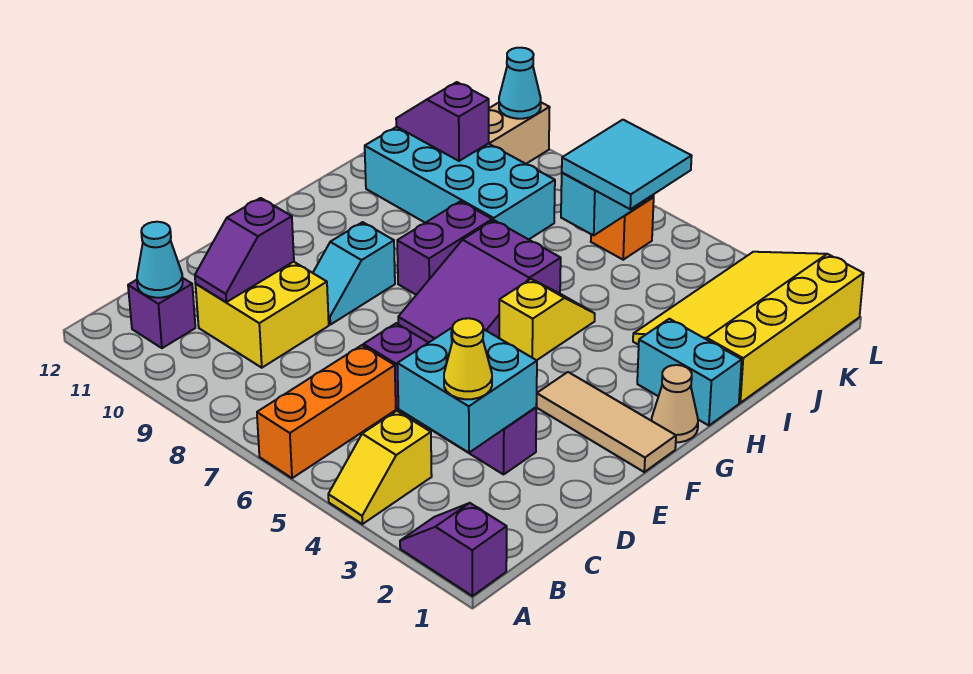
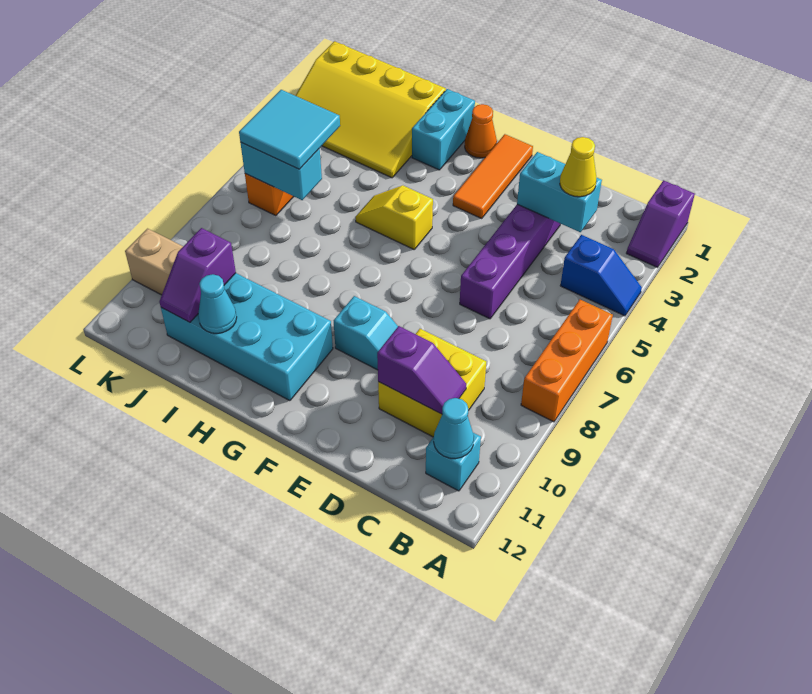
yellow 1x2 slope [328,411,432,524] -> blue 1x2 slope [560,235,642,316]
orange 1x3 brick [257,345,396,478] -> orange 1x3 brick turned to [521,300,613,422]
purple 1x1 brick [128,278,195,348] -> cyan 1x1 brick [426,433,481,491]
cyan 2x2 brick [397,328,537,453] -> cyan 1x2 brick [517,152,602,232]
tan 1x3 tile [537,372,676,472] -> orange 1x3 tile [453,134,533,218]
purple 2x3 slope [398,220,561,343] -> none
tan 1x1 cone [652,365,698,442] -> orange 1x1 cone [465,104,497,158]
purple 1x2 brick [397,201,492,295] -> none
cyan 2x4 brick [365,127,555,239] -> cyan 2x4 brick turned to [161,273,333,401]
cyan 1x1 cone [499,48,541,119] -> cyan 1x1 cone moved to [198,274,237,333]

